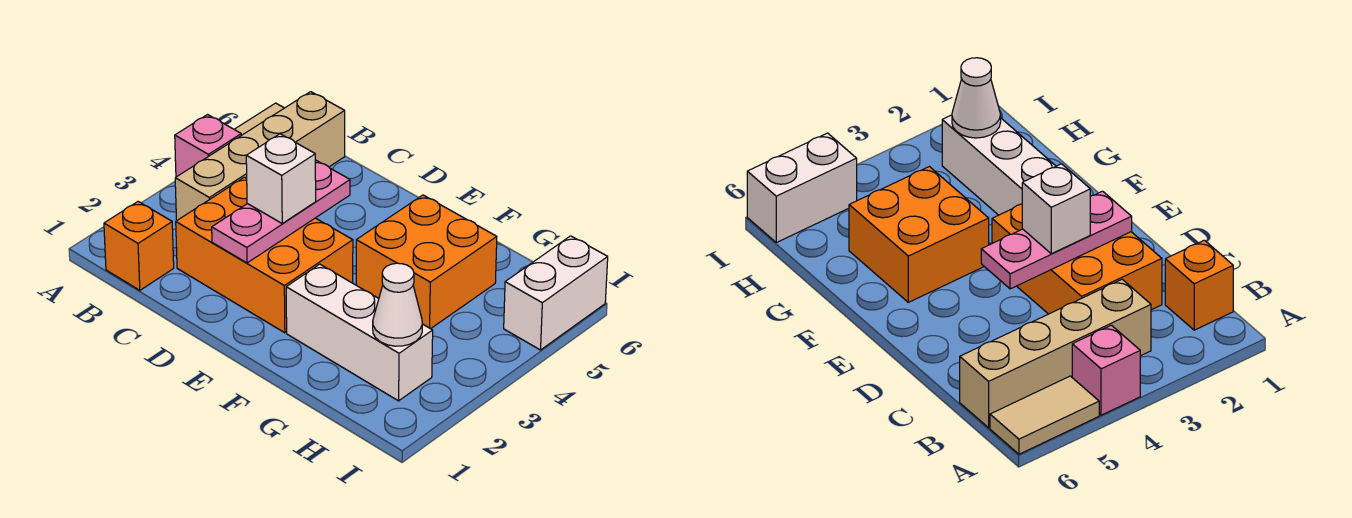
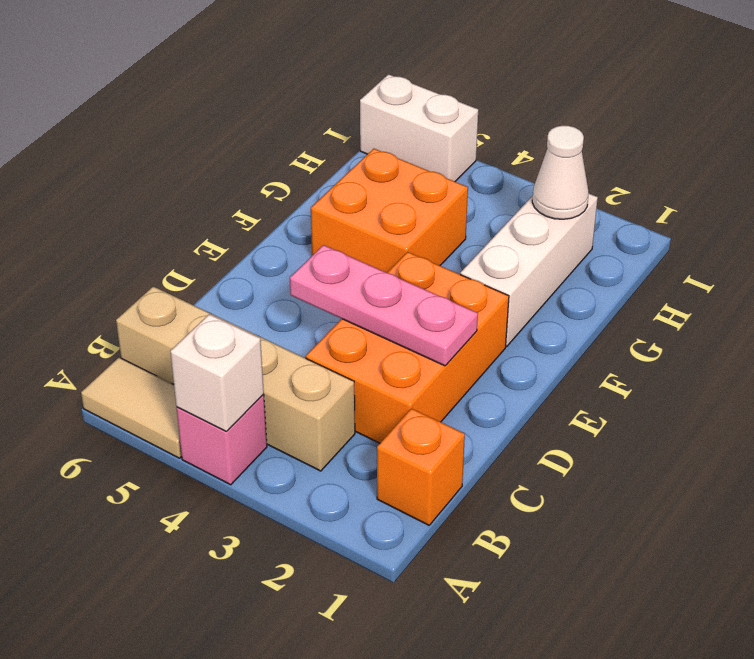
white 1x1 brick [246,134,316,223] -> white 1x1 brick moved to [170,314,264,431]

